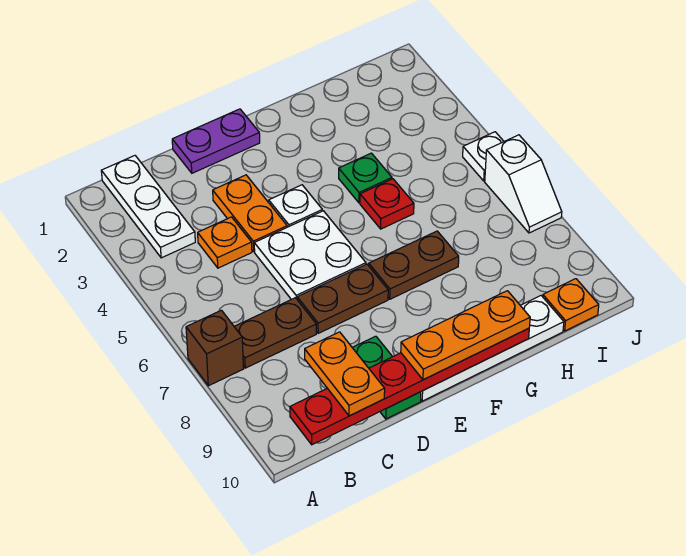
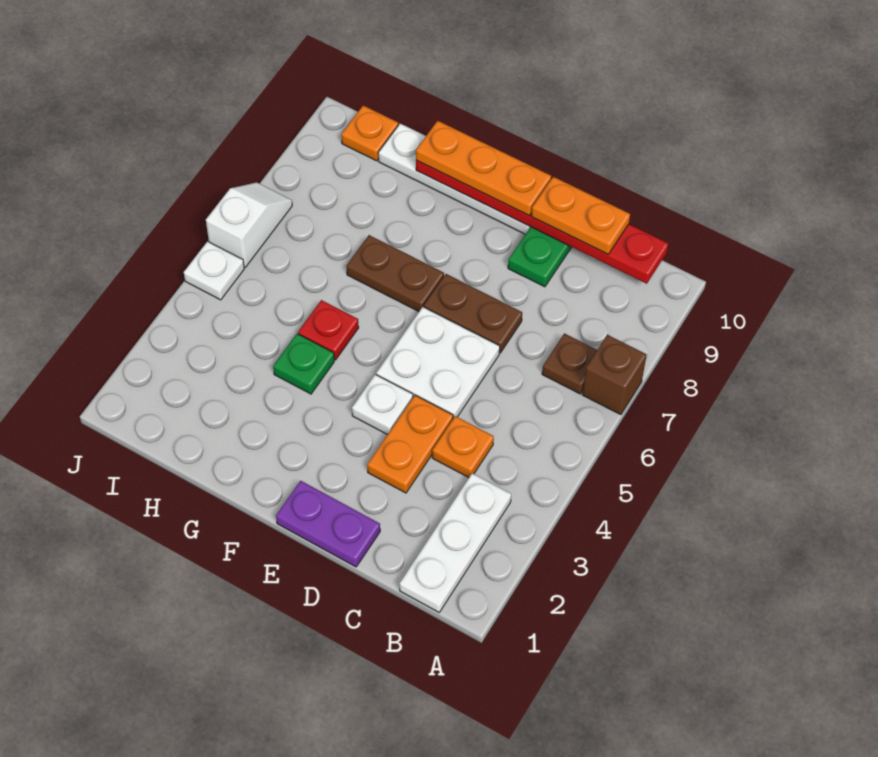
brown 1x2 plate [234,298,316,368] -> brown 1x1 plate [542,333,597,394]
orange 1x2 plate [305,332,385,416] -> orange 1x2 plate turned to [531,177,630,254]

